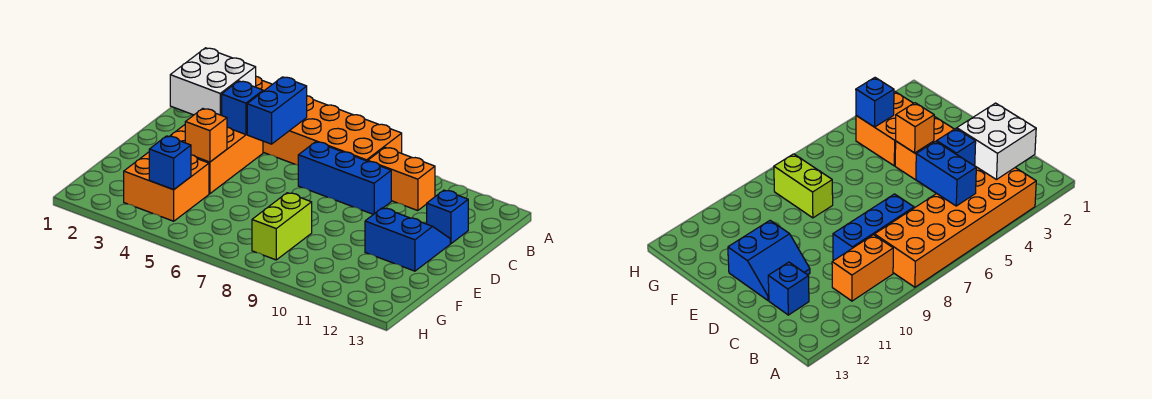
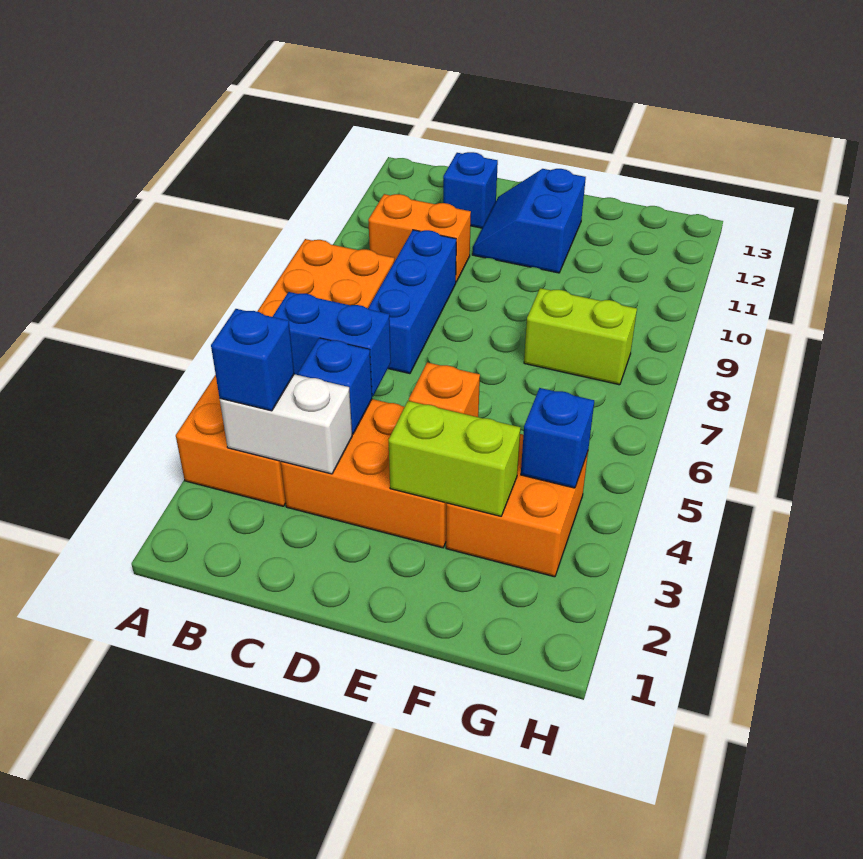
white 2x2 brick [170,48,256,115] -> white 1x2 brick [220,374,352,474]
none -> blue 1x1 brick [211,309,294,411]
orange 1x2 brick [368,147,435,211] -> orange 1x2 brick turned to [368,194,471,282]
none -> lime 1x2 brick [389,401,520,516]

